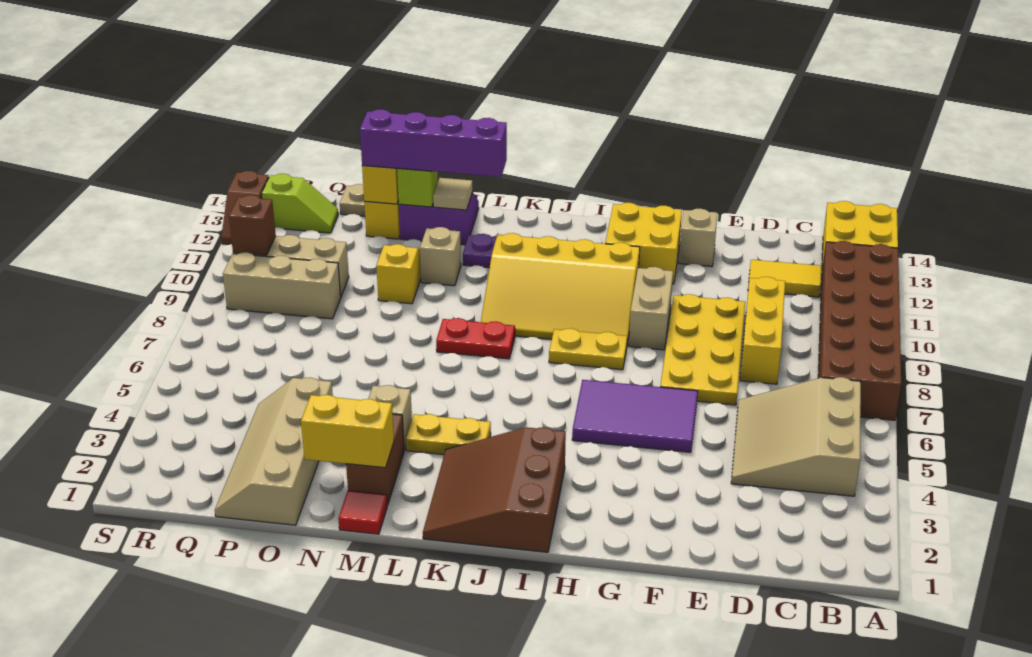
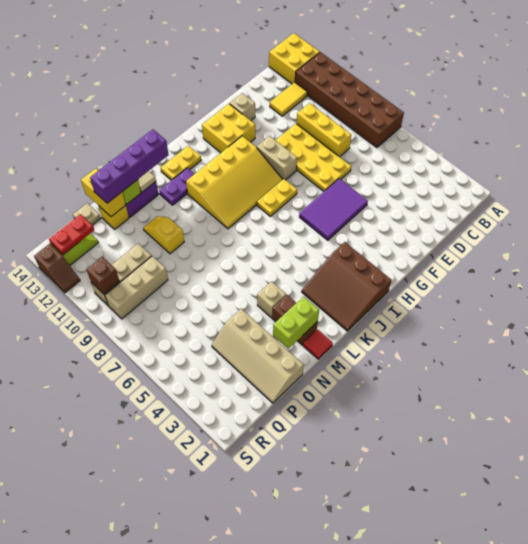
tan 3x3 slope [731,377,861,496] -> none
yellow 1x2 plate [406,414,491,455] -> yellow 1x2 plate moved to [161,146,201,180]
red 1x2 plate [436,318,515,359] -> red 1x2 plate moved to [49,214,94,255]
yellow 1x2 brick [301,395,394,468] -> lime 1x2 brick [273,296,319,349]
tan 1x1 brick [420,227,461,286] -> none

